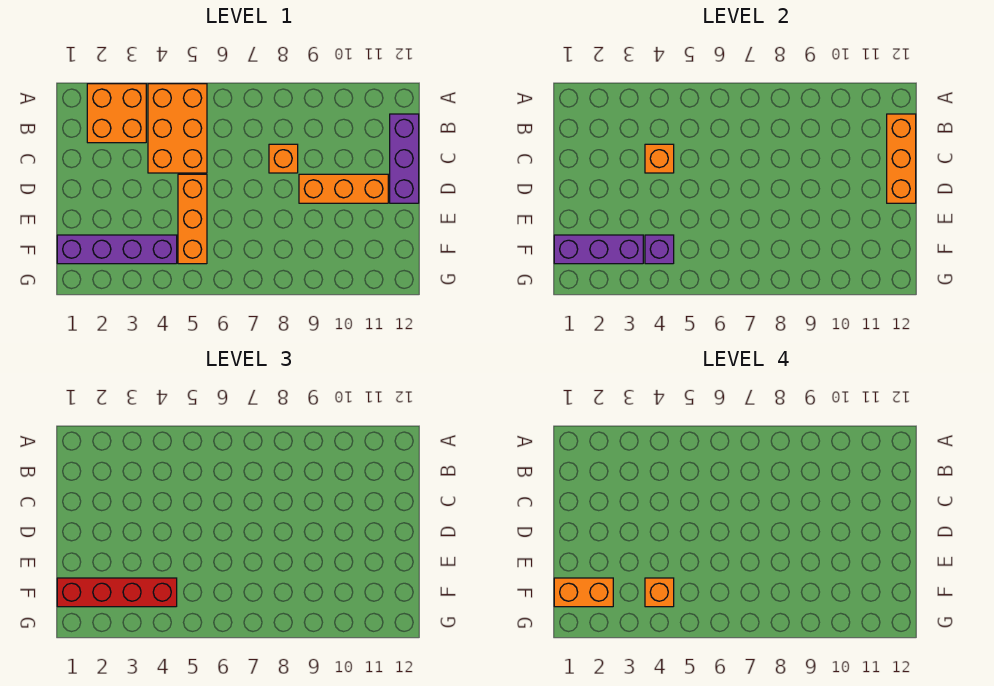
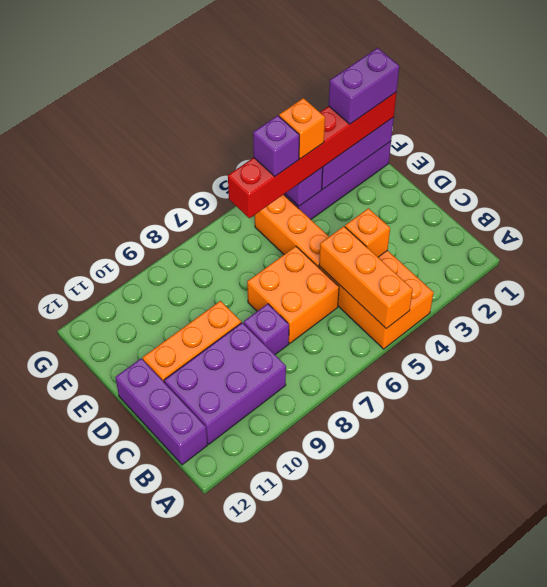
orange 2x2 brick [87,84,146,143] -> orange 2x2 brick moved to [247,246,339,343]
none -> purple 2x3 brick [164,323,286,444]
orange 1x3 brick [887,114,916,203] -> orange 1x3 brick moved to [319,226,413,329]
orange 1x1 brick [269,144,298,173] -> purple 1x1 brick [244,304,289,355]
red 1x4 brick [57,578,177,607] -> red 1x6 brick [228,92,397,218]
orange 1x2 brick [554,578,613,607] -> purple 1x2 brick [329,48,399,124]
none -> purple 1x1 brick [253,116,299,177]

